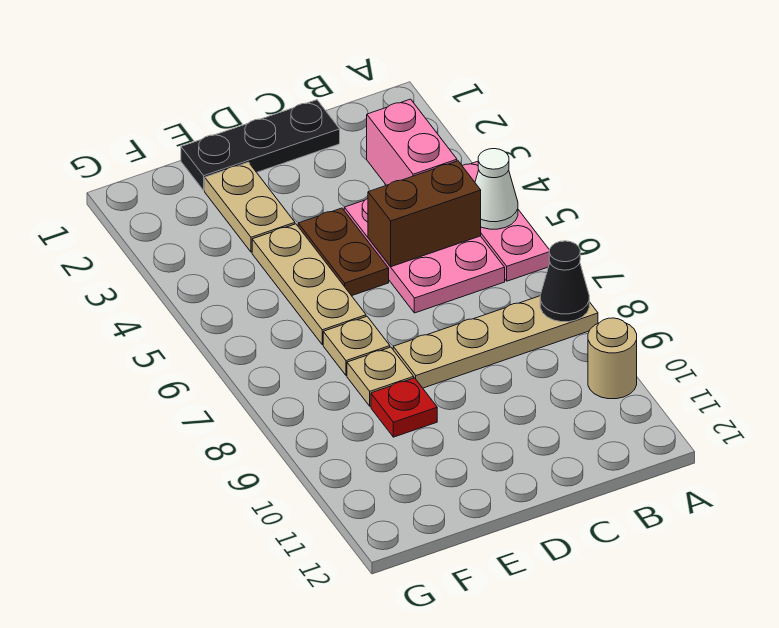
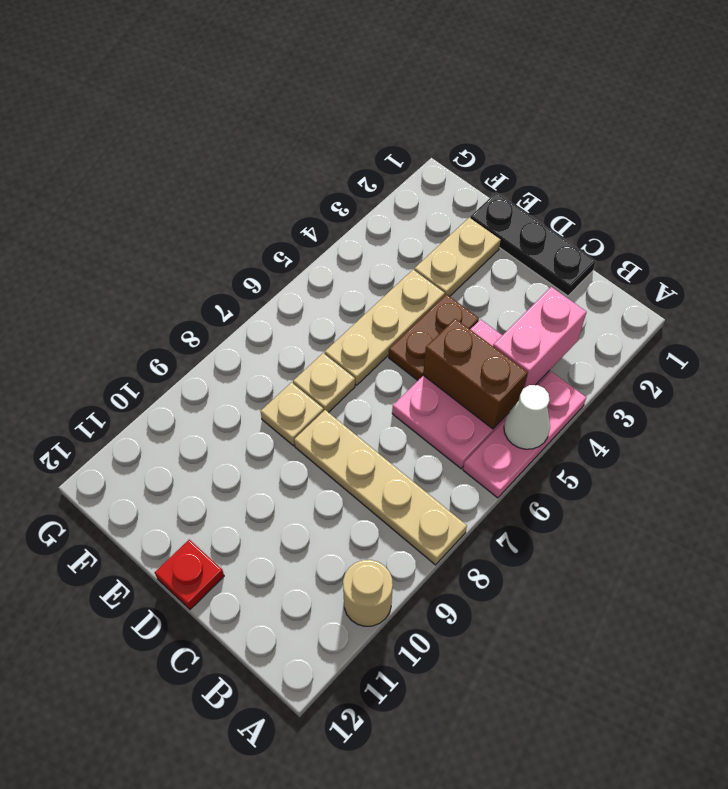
black 1x1 cone [540,241,589,322] -> none
red 1x1 plate [371,378,437,437] -> red 1x1 plate moved to [155,540,224,609]

